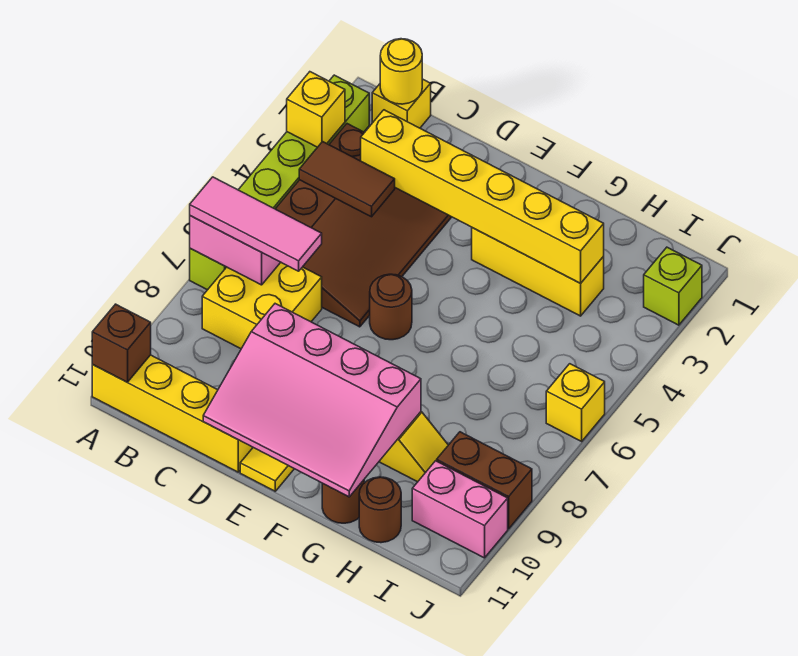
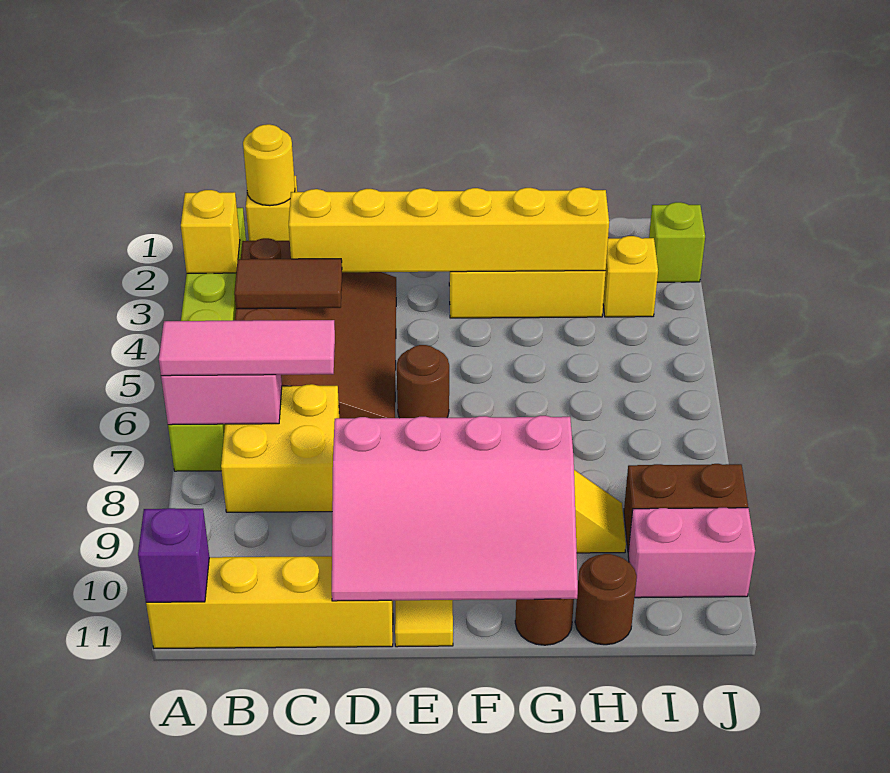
brown 1x1 brick [92,304,151,382] -> purple 1x1 brick [138,508,209,602]
yellow 1x1 brick [546,364,605,441] -> yellow 1x1 brick moved to [603,236,658,317]

